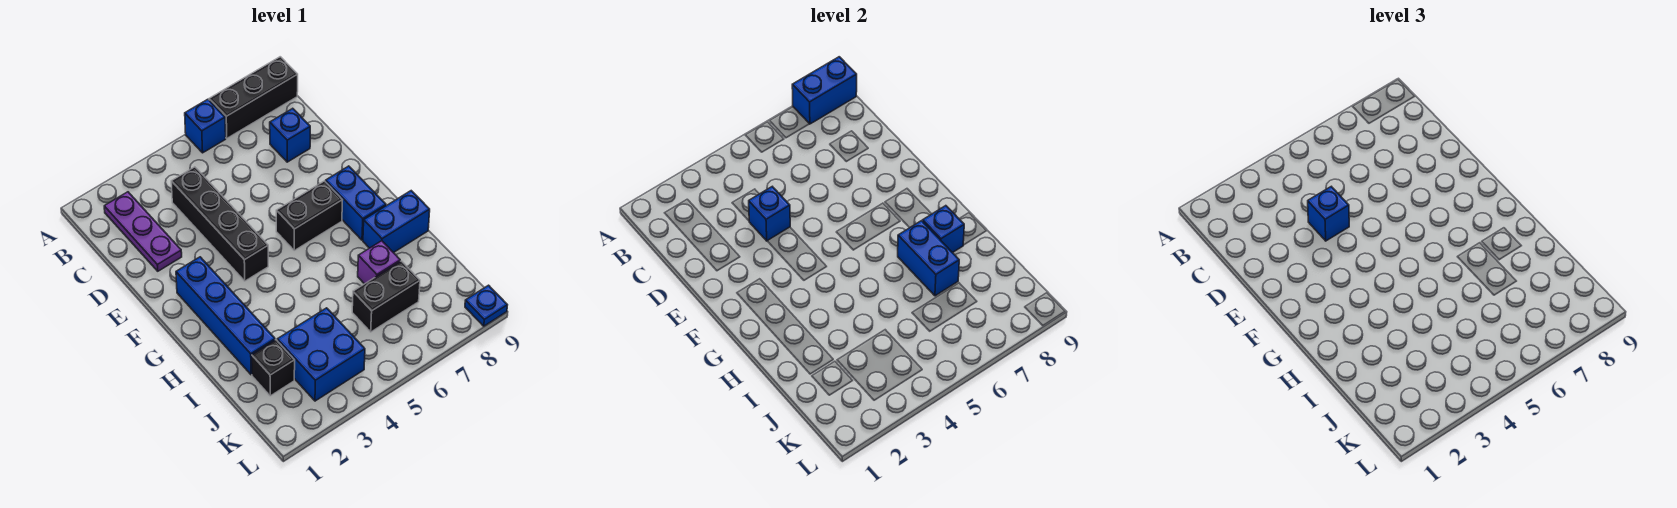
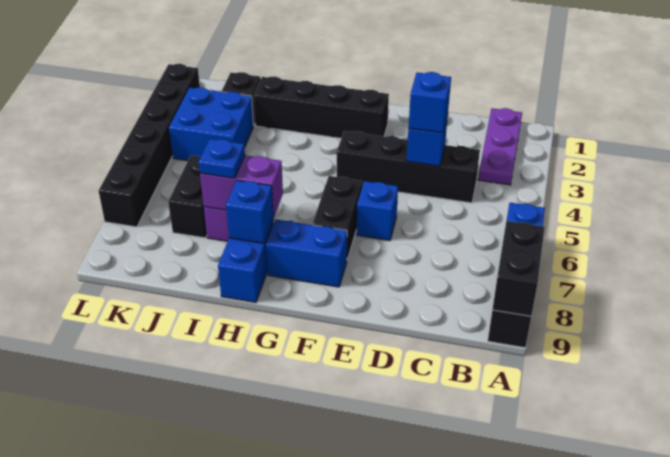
blue 1x2 brick [792,57,857,124] -> black 1x2 brick [492,221,545,316]
purple 1x3 plate [104,192,182,271] -> purple 1x3 plate turned to [478,108,522,185]
blue 1x1 brick [270,108,310,162] -> blue 1x1 brick moved to [357,181,398,241]
blue 1x4 brick [176,257,275,375] -> black 1x4 brick [254,76,389,138]
blue 1x2 brick [898,221,959,296] -> purple 1x2 brick [200,155,283,217]
none -> black 1x6 brick [99,64,200,227]
blue 1x1 plate [465,285,507,326] -> blue 1x1 plate moved to [199,139,245,178]

